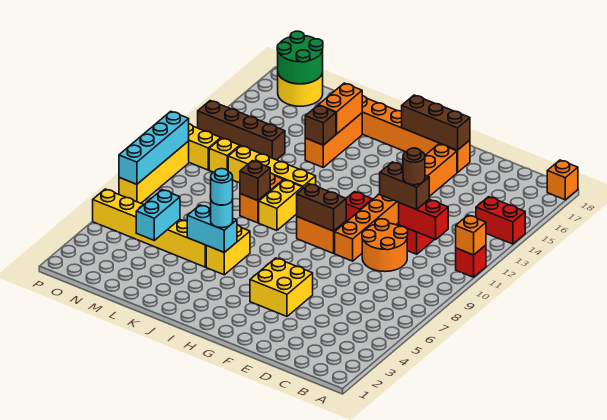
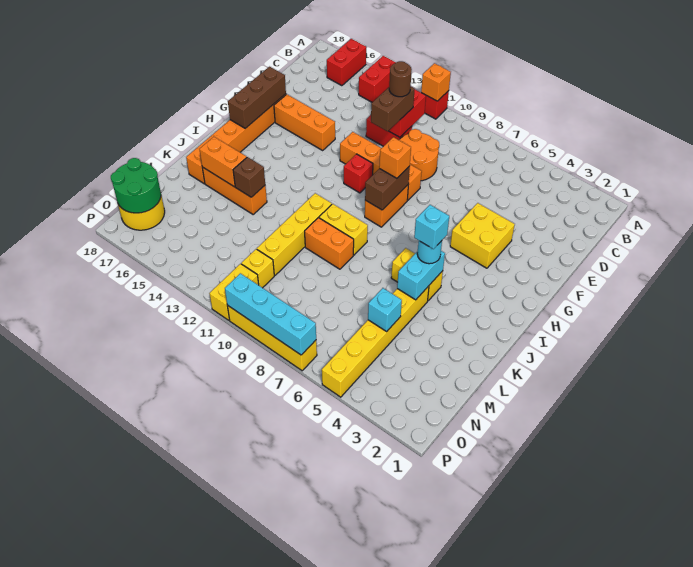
none -> red 1x2 brick [327,39,366,86]
orange 1x1 brick [547,160,578,200] -> orange 1x1 brick moved to [379,137,411,178]
cyan 1x1 round brick [210,169,233,205] -> cyan 1x1 brick [414,205,449,249]
brown 1x1 brick [240,161,270,201] -> none
cyan 1x2 brick [136,190,180,240] -> cyan 1x1 brick [368,288,402,332]
brown 1x4 brick [198,101,285,160] -> none

